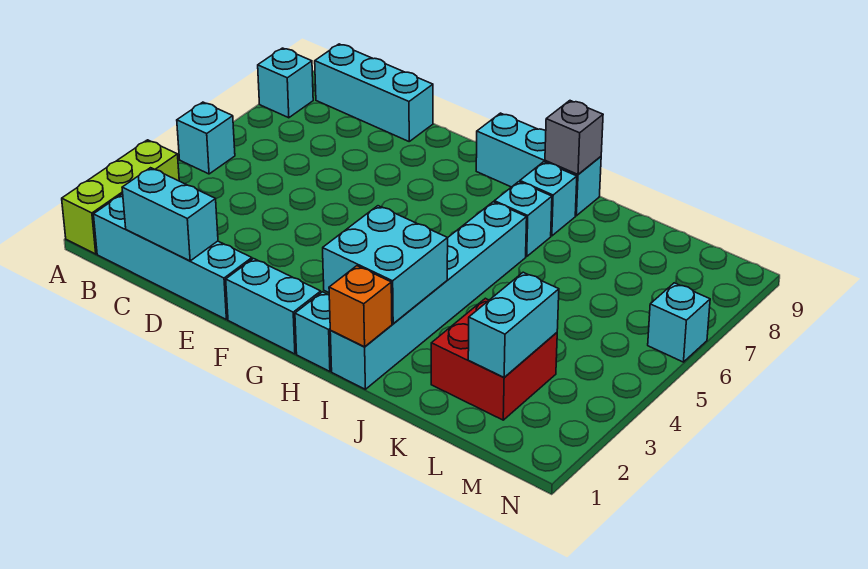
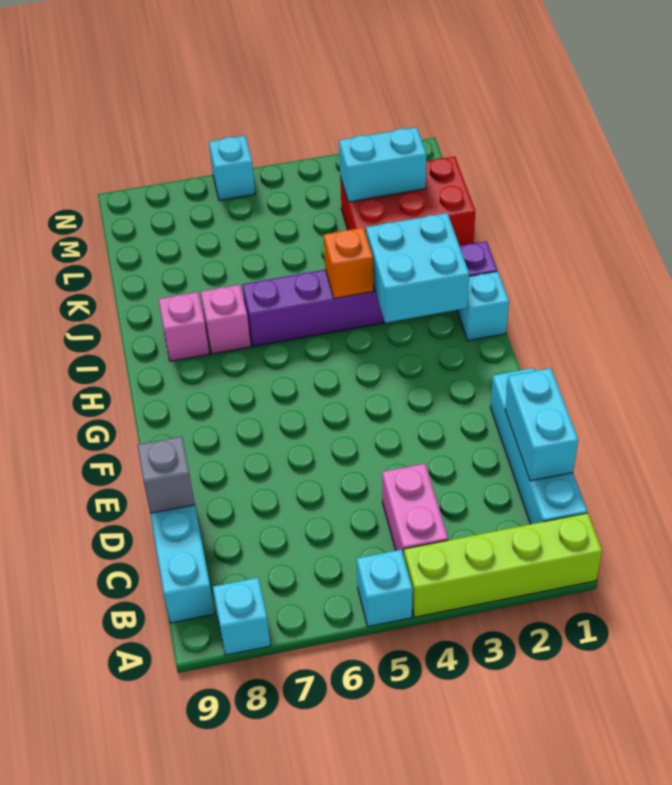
lime 1x3 brick [62,140,179,254] -> lime 1x4 brick [404,513,602,617]
none -> pink 1x2 brick [382,464,448,556]
cyan 1x2 brick [226,259,321,354] -> none
cyan 1x3 brick [476,113,601,216] -> none
cyan 1x6 brick [330,202,527,389] -> purple 1x6 brick [242,241,497,346]
orange 1x1 brick [329,266,392,347] -> orange 1x1 brick moved to [324,227,373,298]
cyan 1x1 brick [494,182,552,257] -> pink 1x1 brick [201,285,251,354]
cyan 1x1 brick [520,162,577,236] -> pink 1x1 brick [158,292,209,361]
grey 1x1 brick [545,101,603,174] -> grey 1x1 brick moved to [137,436,195,513]
red 2x2 brick [431,298,557,420] -> red 2x3 brick [340,157,475,246]

